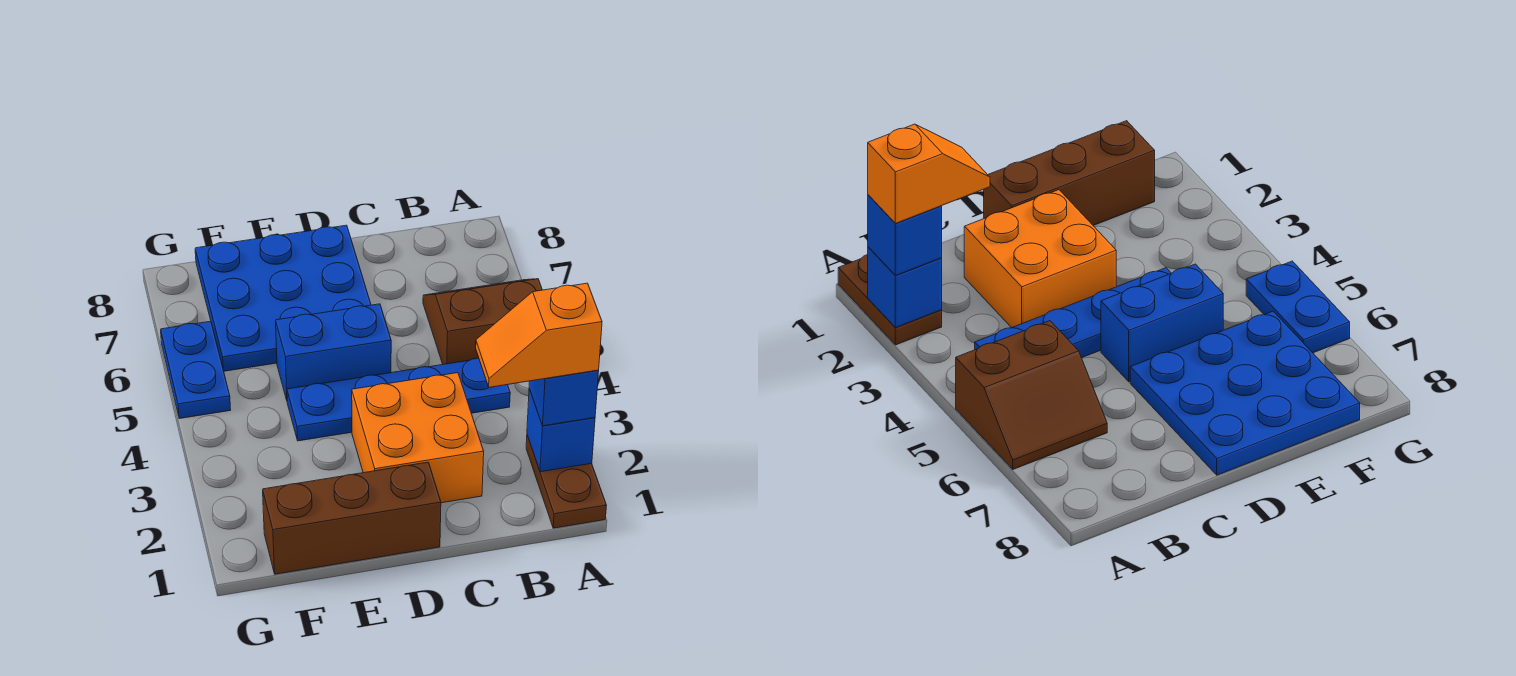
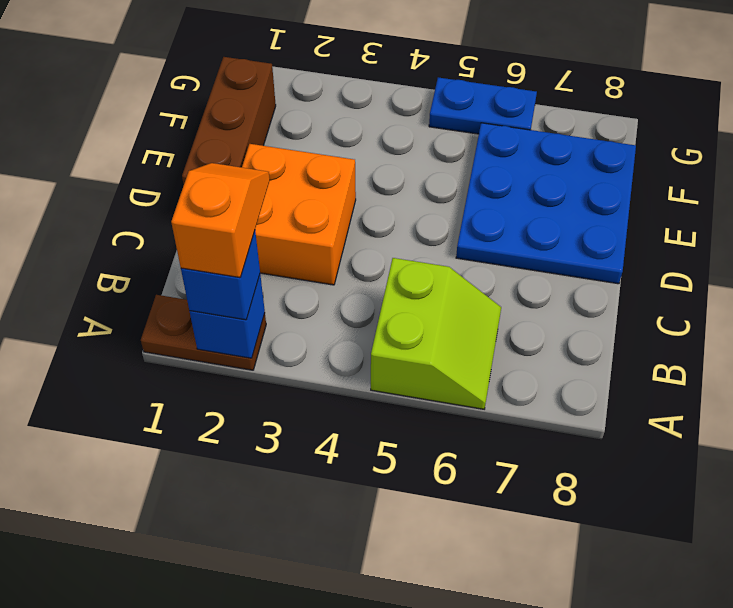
brown 2x2 slope [423,279,542,364] -> lime 2x2 slope [371,258,501,409]
blue 1x4 plate [287,358,510,441] -> none
blue 1x2 brick [276,304,391,400] -> none

